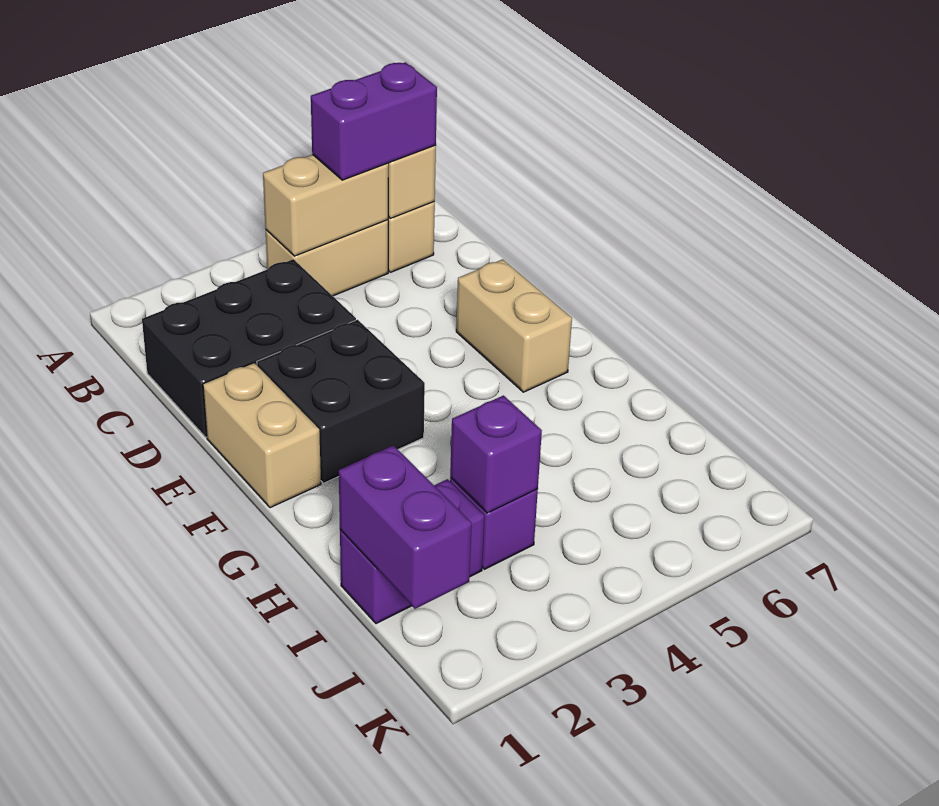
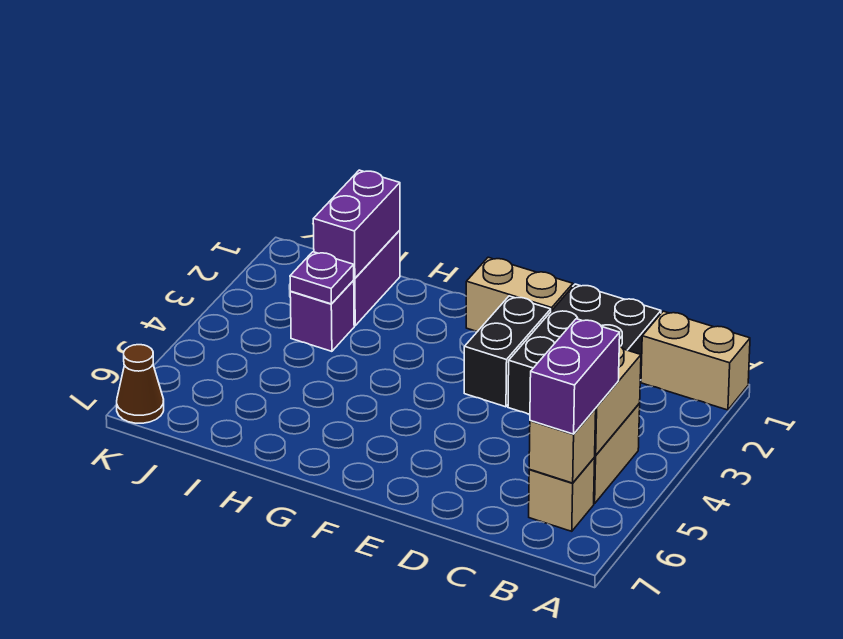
black 2x2 brick [257,320,425,483] -> black 1x2 brick [464,296,551,407]
tan 1x2 brick [456,259,572,392] -> tan 1x2 brick moved to [641,311,750,410]
purple 1x2 brick [339,445,472,609] -> purple 1x2 brick turned to [313,170,400,278]
purple 1x1 brick [450,395,542,513] -> purple 1x1 plate [290,252,354,304]
none -> brown 1x1 cone [117,345,164,423]

